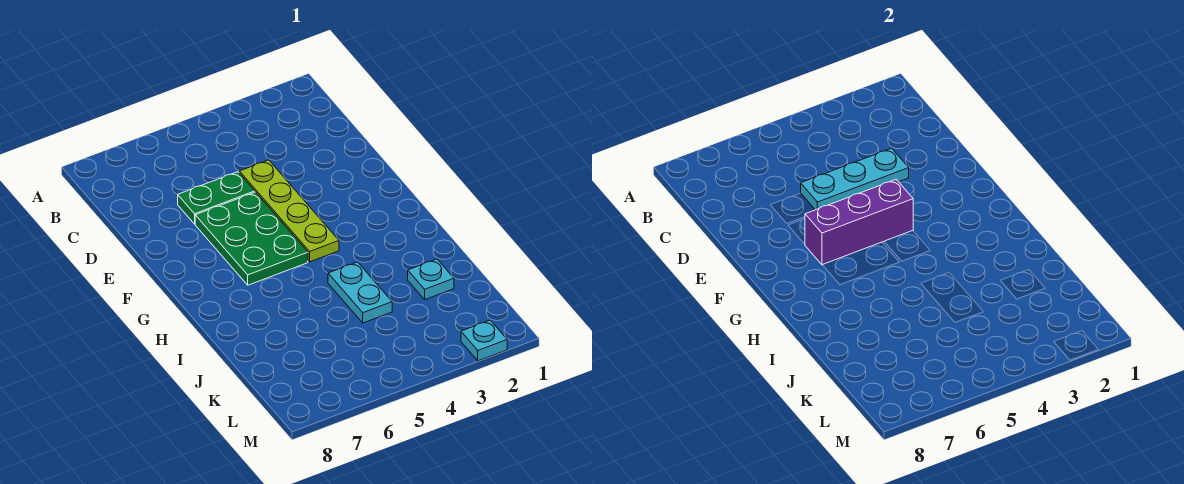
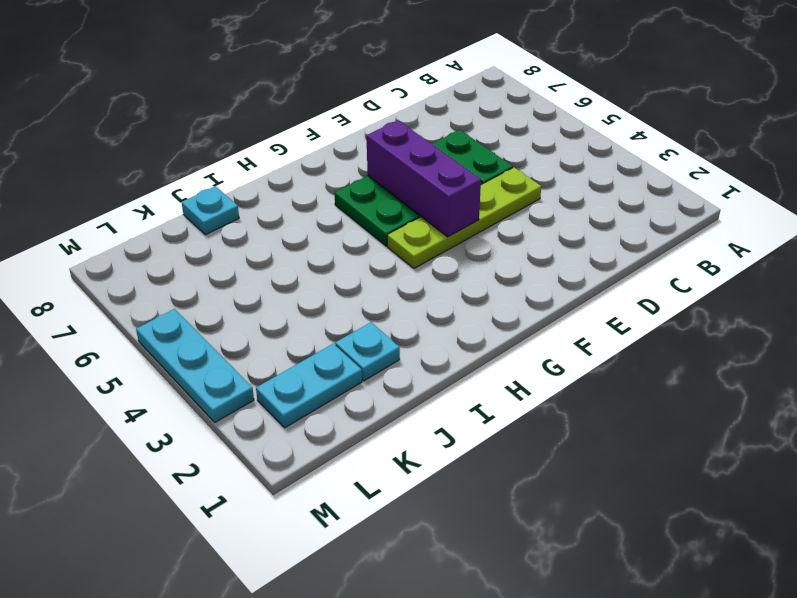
cyan 1x3 plate [801,148,909,210] -> cyan 1x3 plate moved to [136,309,254,422]
cyan 1x2 plate [328,262,392,323] -> cyan 1x2 plate moved to [256,344,362,428]
cyan 1x1 plate [461,320,507,361] -> cyan 1x1 plate moved to [182,186,239,235]

